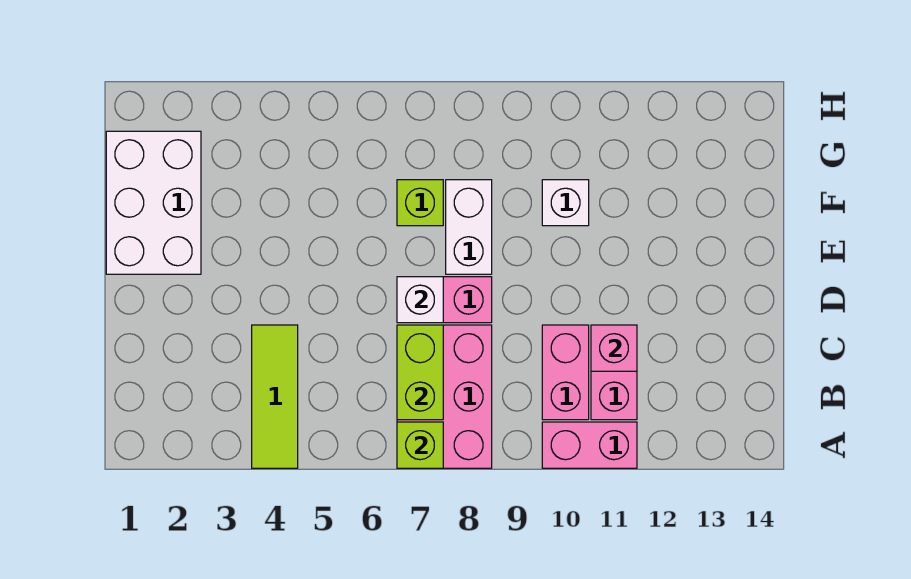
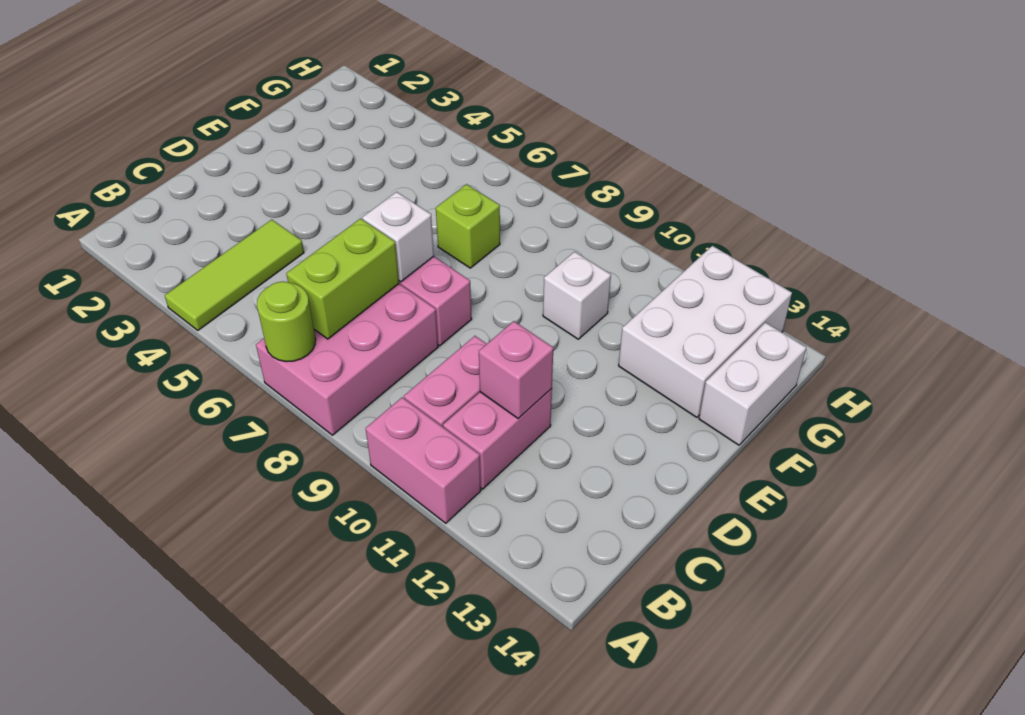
lime 1x1 brick [397,422,443,468] -> lime 1x1 round brick [257,282,316,362]
white 2x3 brick [106,131,201,274] -> white 2x3 brick moved to [619,246,792,417]
white 1x2 brick [446,180,492,274] -> white 1x2 brick moved to [699,322,806,445]

